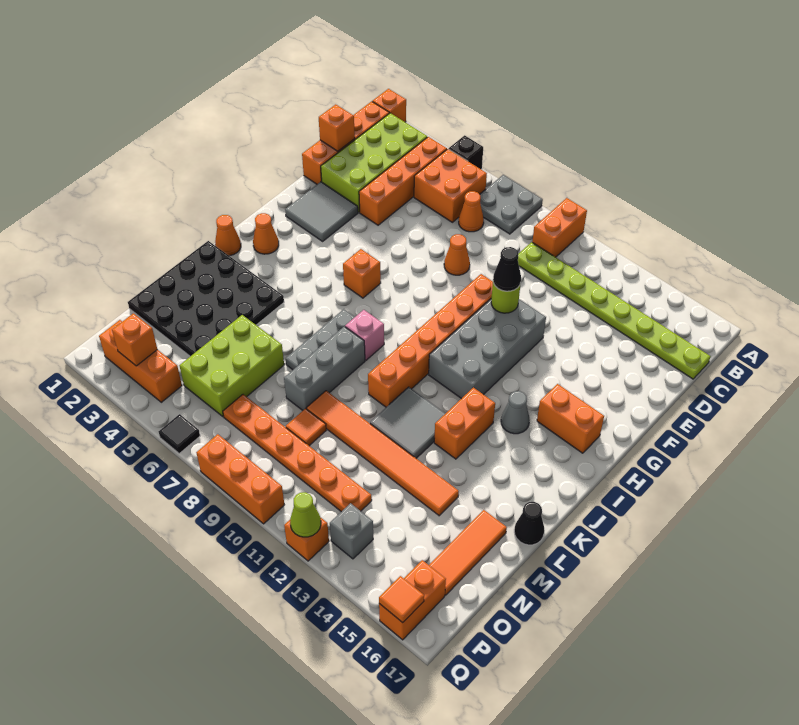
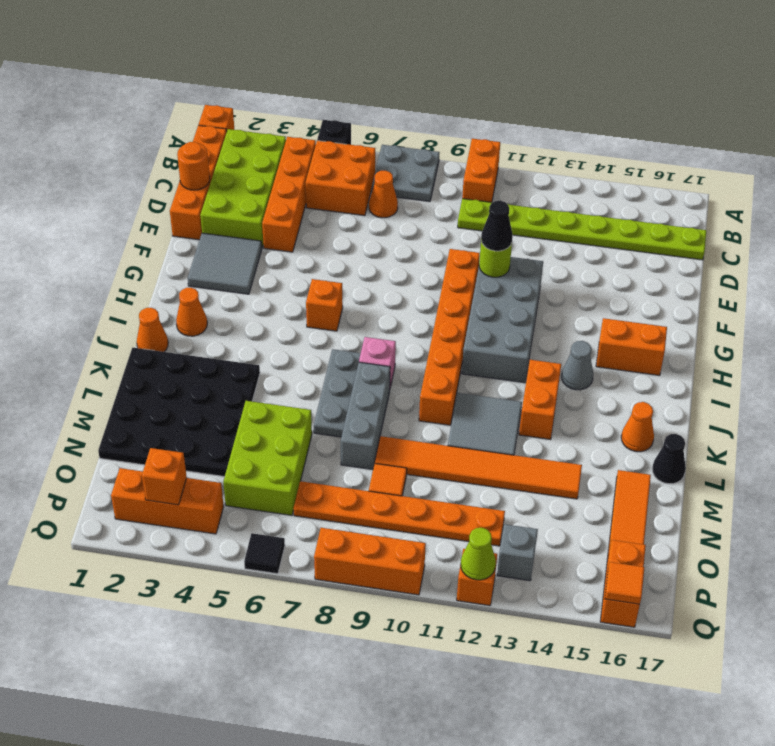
orange 1x1 brick [319,104,355,151] -> orange 1x1 round brick [177,142,210,190]
orange 1x1 cone [444,234,470,275] -> orange 1x1 cone moved to [621,402,654,452]

